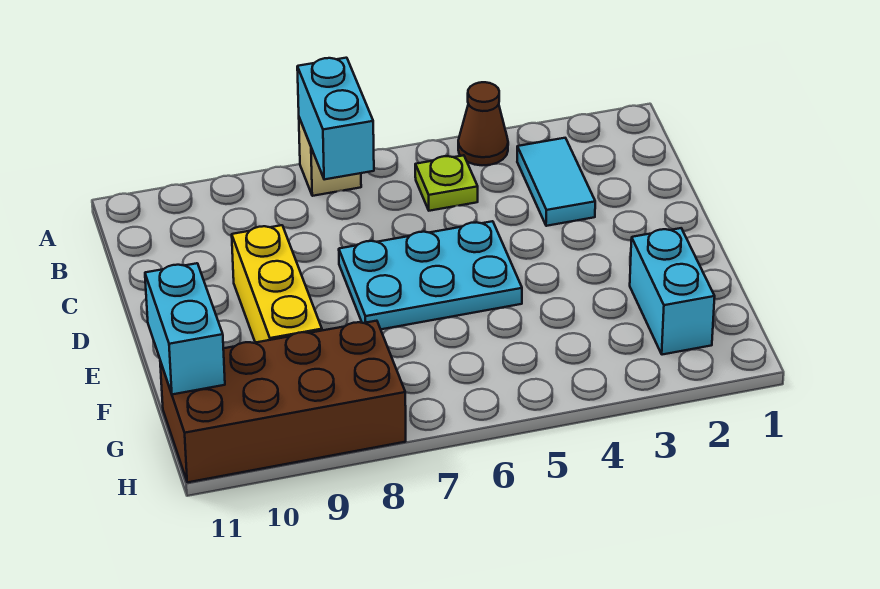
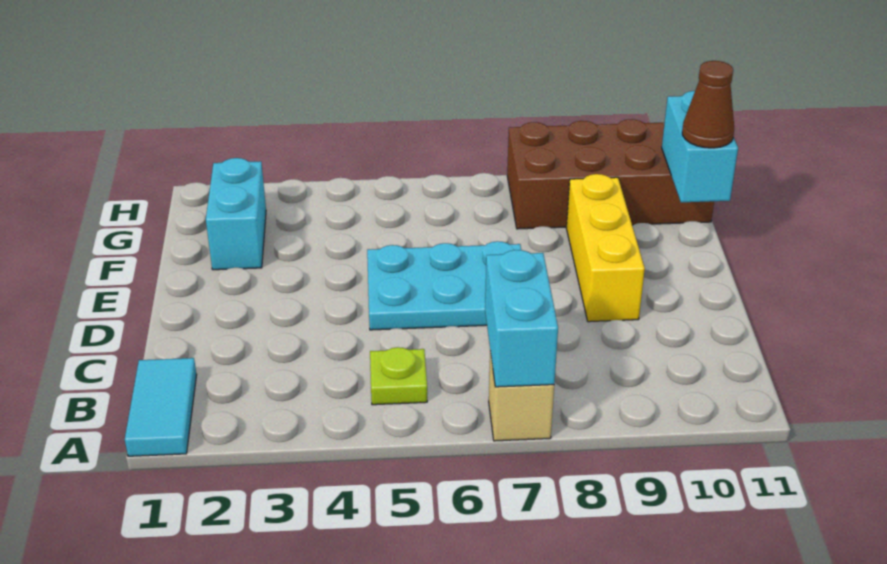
brown 1x1 cone [458,82,508,165] -> brown 1x1 cone moved to [682,61,734,148]
cyan 1x2 tile [517,138,595,226] -> cyan 1x2 tile moved to [125,358,197,456]

